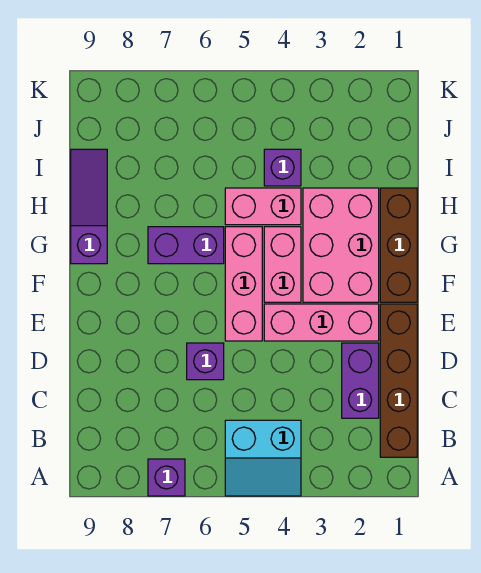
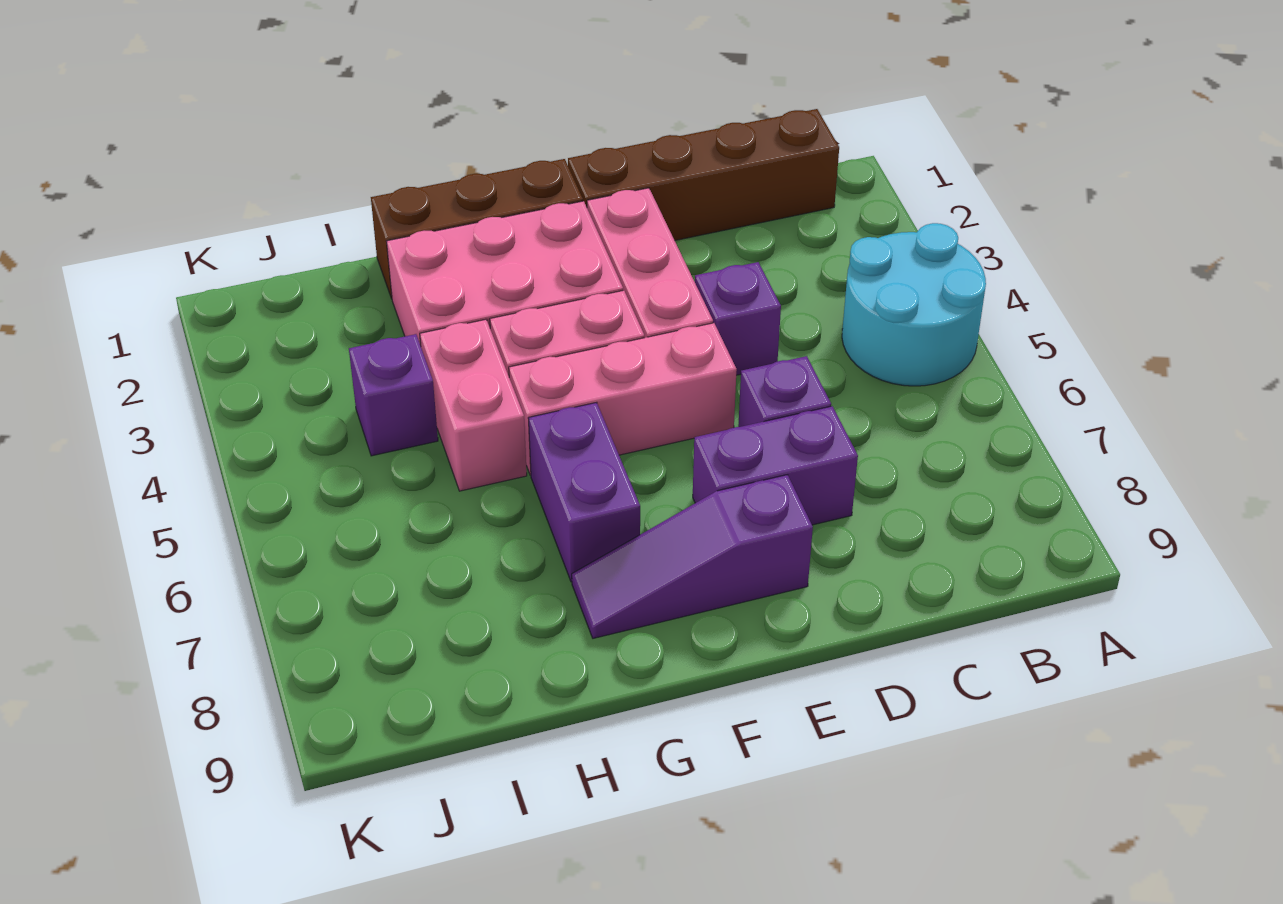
cyan 2x2 slope [225,420,301,496] -> cyan 2x2 round brick [842,223,986,386]
purple 1x1 brick [148,459,185,496] -> purple 1x1 brick moved to [695,262,781,375]
purple 1x2 brick [342,343,379,418] -> purple 1x2 brick moved to [693,406,858,525]
purple 1x3 slope [71,149,107,264] -> purple 1x3 slope moved to [572,475,813,638]

